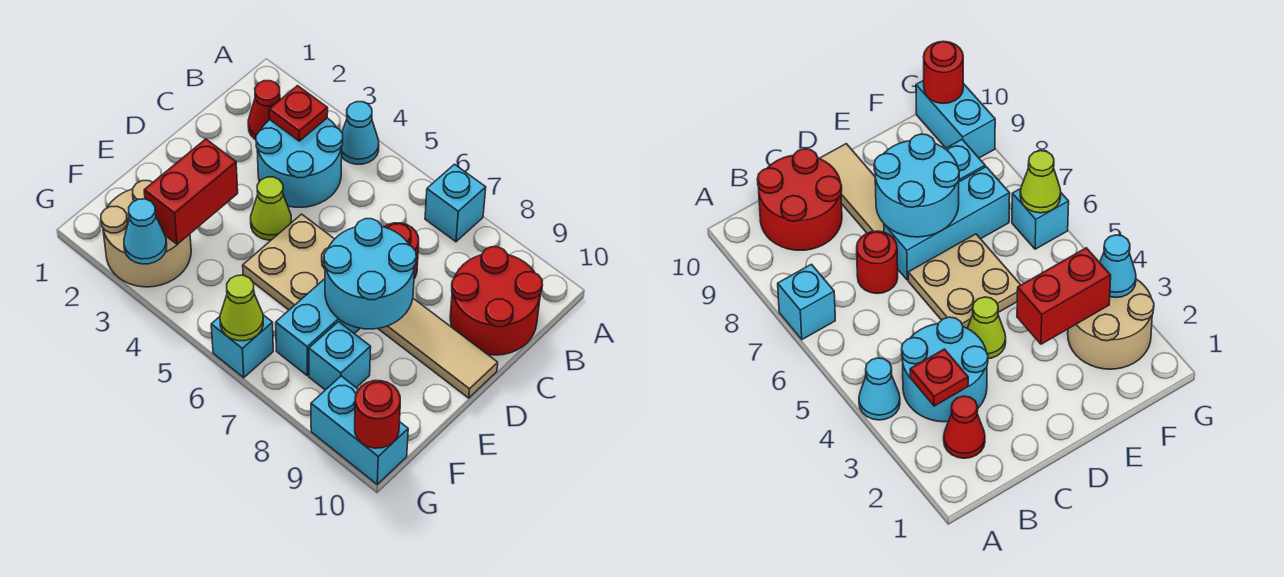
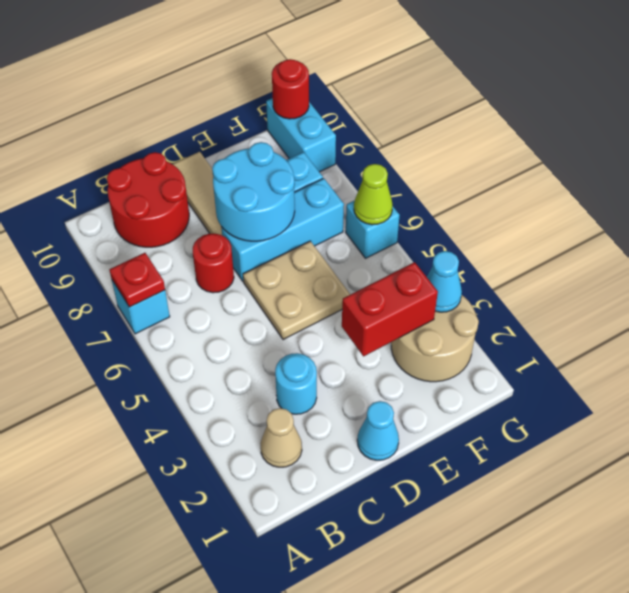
cyan 1x1 cone [341,102,379,164] -> cyan 1x1 cone moved to [357,401,399,460]
red 1x1 cone [248,81,281,140] -> tan 1x1 cone [260,408,302,467]
cyan 2x2 round brick [256,118,343,207] -> cyan 1x1 round brick [275,353,317,414]
red 1x1 plate [269,86,328,141] -> red 1x1 plate moved to [109,253,165,307]
lime 1x1 cone [251,177,291,240] -> none

